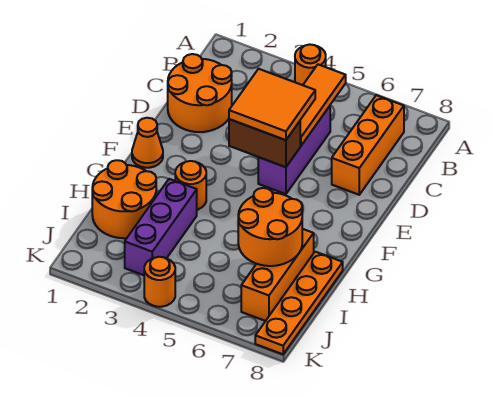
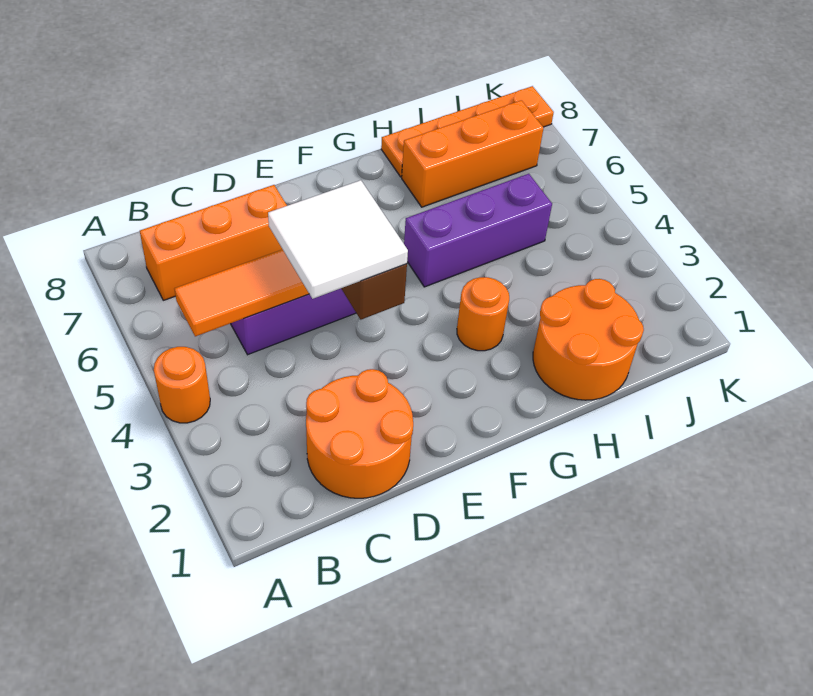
orange 2x2 tile [229,69,315,140] -> white 2x2 tile [268,180,408,299]
orange 1x1 cone [132,118,163,168] -> none
purple 1x3 brick [125,179,197,275] -> purple 1x3 brick moved to [404,174,552,287]
orange 2x2 round brick [238,188,302,266] -> none
orange 1x1 round brick [144,257,175,307] -> none

